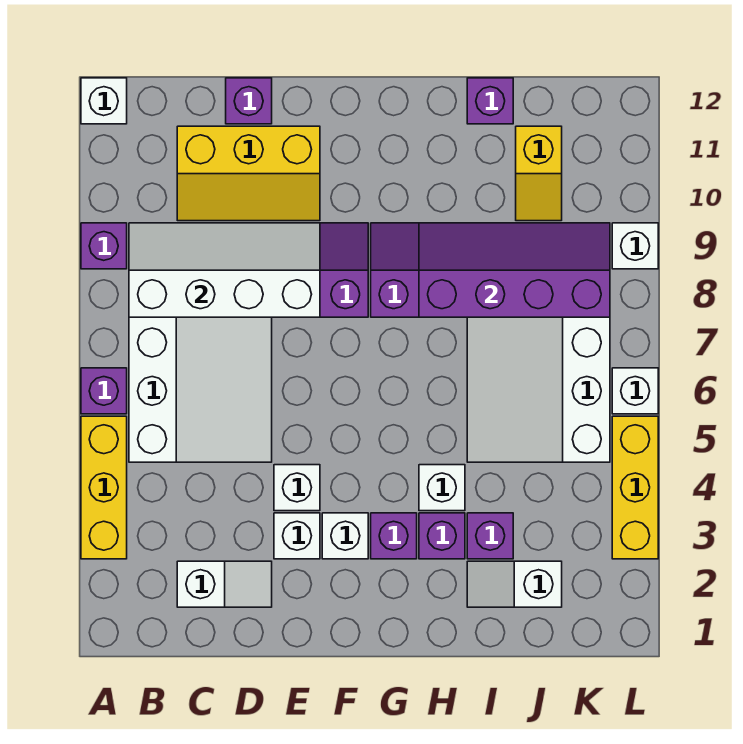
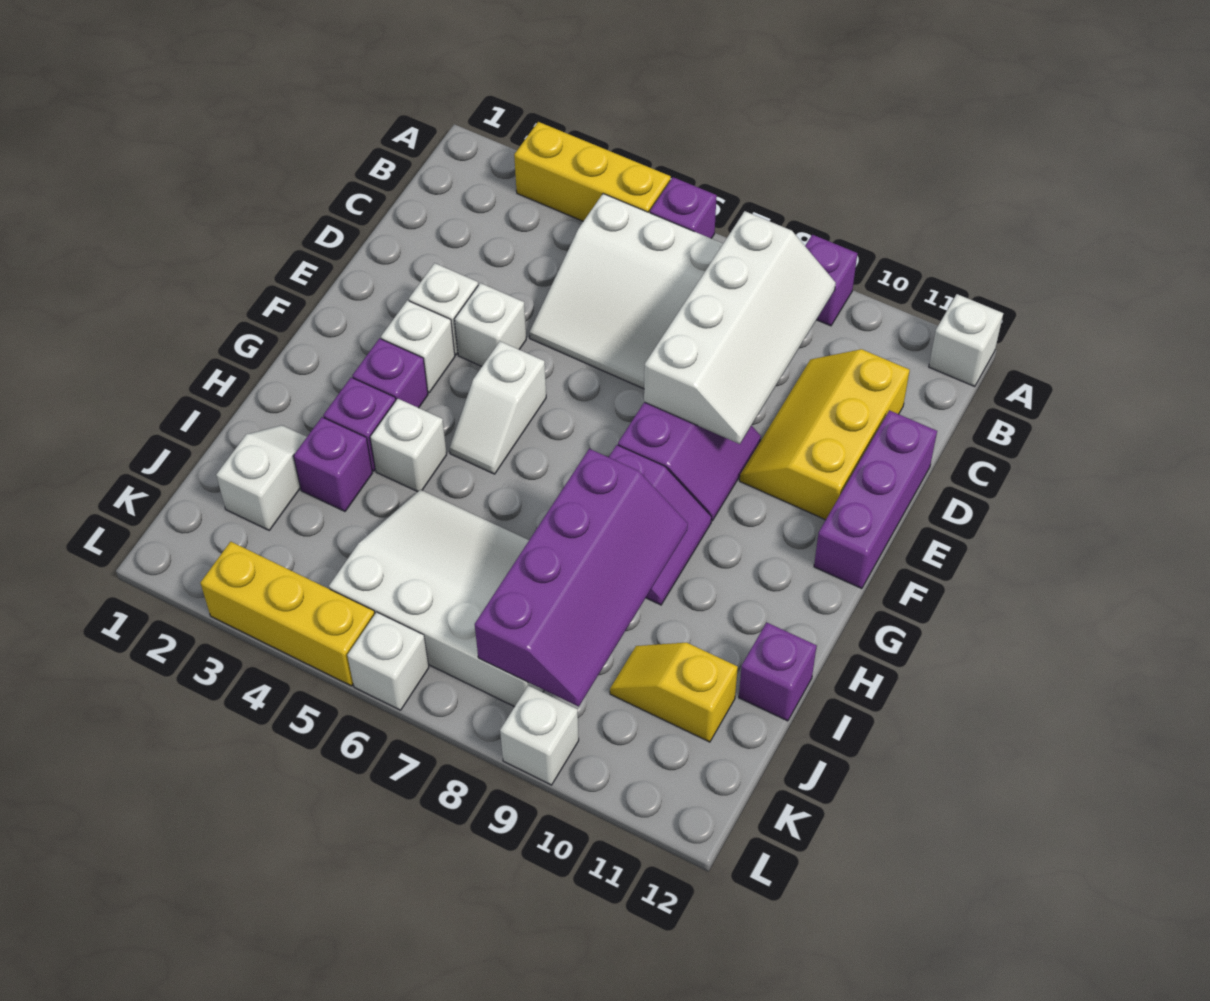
white 1x2 slope [177,561,272,607] -> white 1x2 slope moved to [450,341,546,474]
purple 1x1 brick [226,78,272,124] -> purple 1x3 brick [814,410,937,589]

